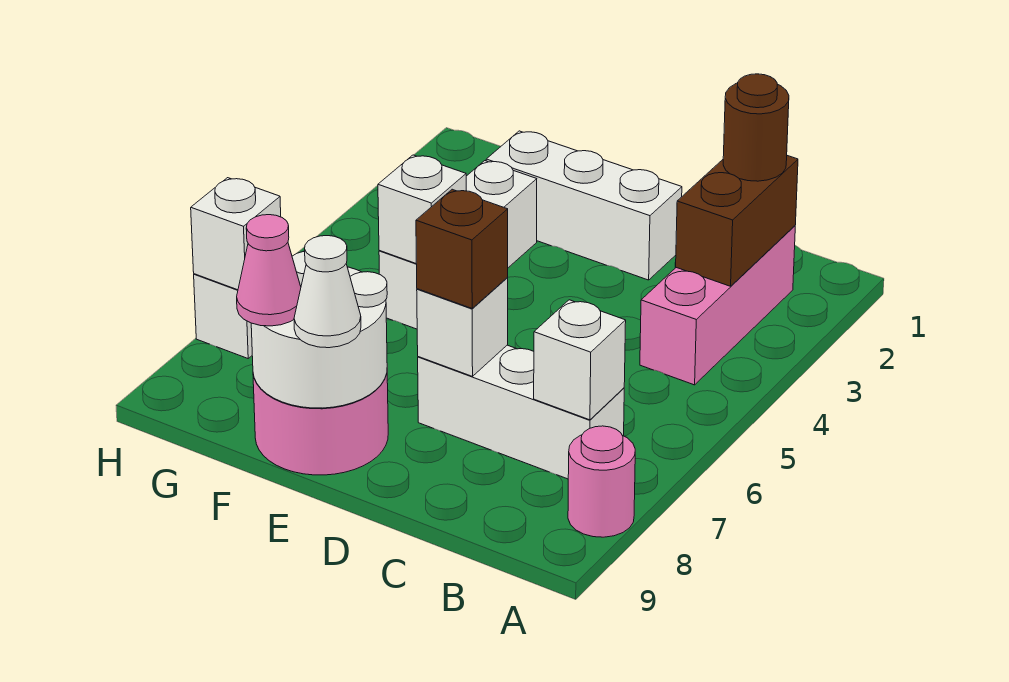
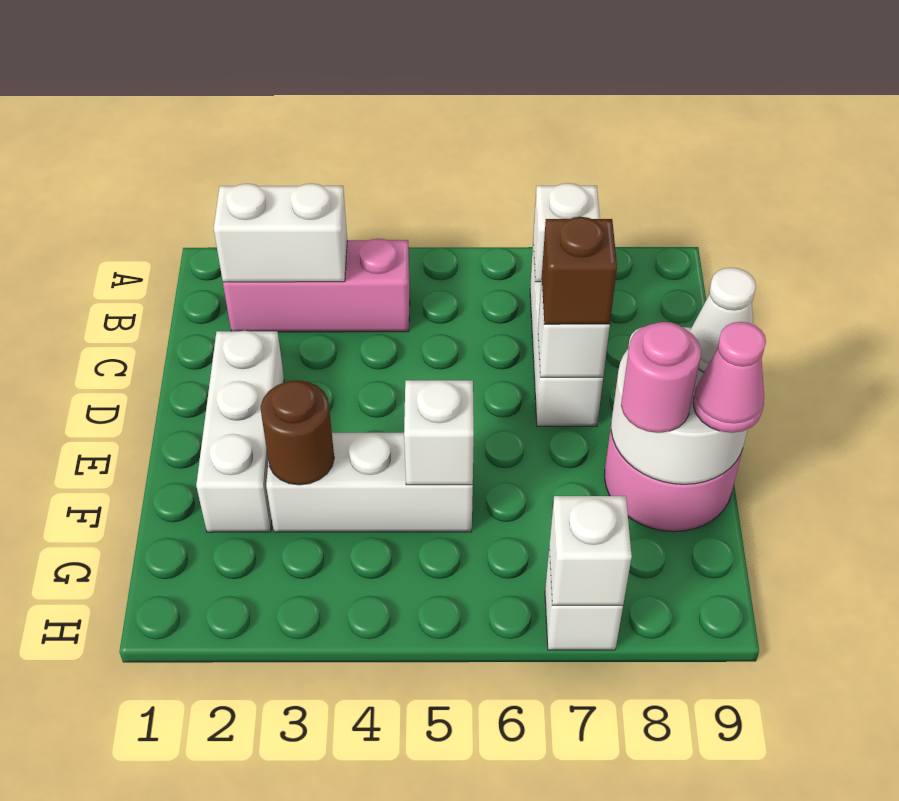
pink 1x1 round brick [568,426,635,537] -> pink 1x1 round brick moved to [621,322,701,433]
brown 1x2 brick [676,156,798,286] -> white 1x2 brick [214,184,347,282]
brown 1x1 round brick [723,74,789,181] -> brown 1x1 round brick moved to [261,380,334,485]

